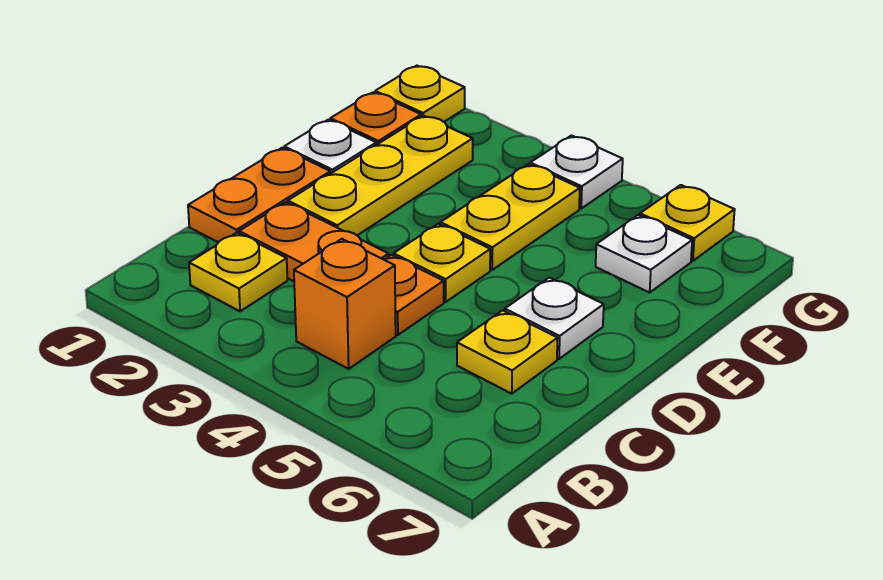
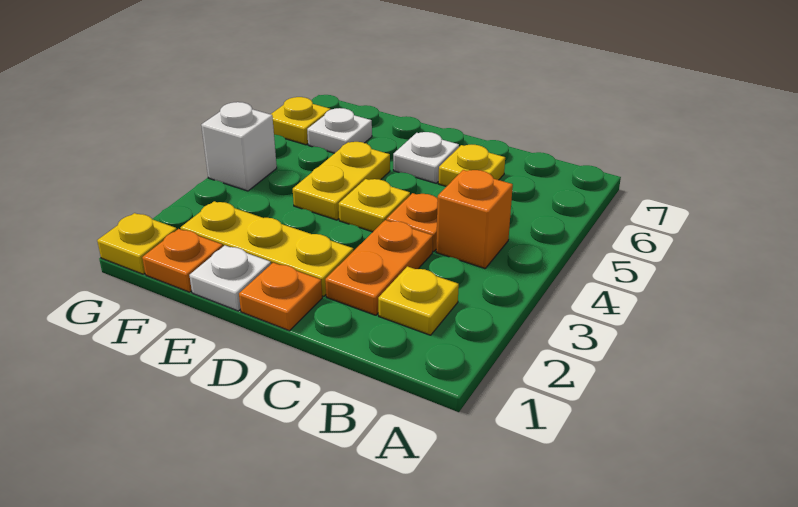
orange 1x2 plate [188,148,330,242] -> orange 1x1 plate [239,263,322,331]
yellow 1x2 plate [440,164,580,270] -> yellow 1x2 plate turned to [293,142,390,220]
white 1x1 plate [530,136,623,208] -> white 1x1 brick [201,102,277,191]

